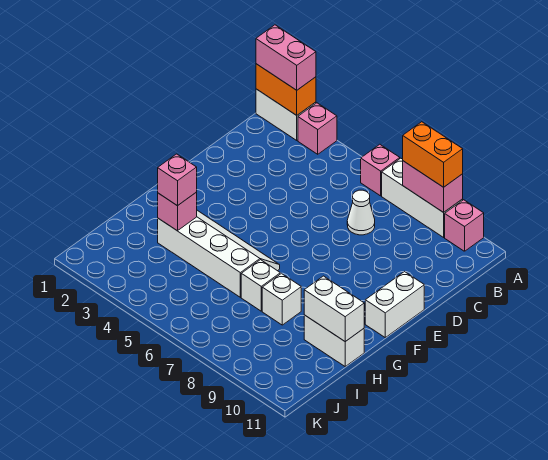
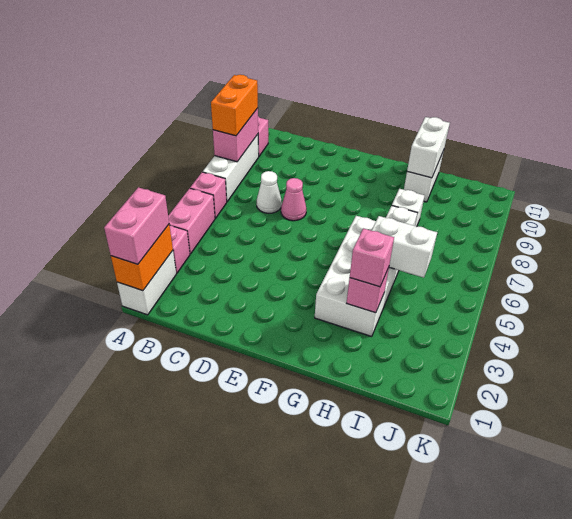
none -> pink 1x2 brick [168,188,215,254]
none -> pink 1x1 cone [281,178,306,221]
white 1x2 brick [365,272,424,337] -> white 1x2 brick moved to [372,216,437,278]
white 2x4 slope [158,210,280,297] -> white 2x4 brick [315,216,399,337]

